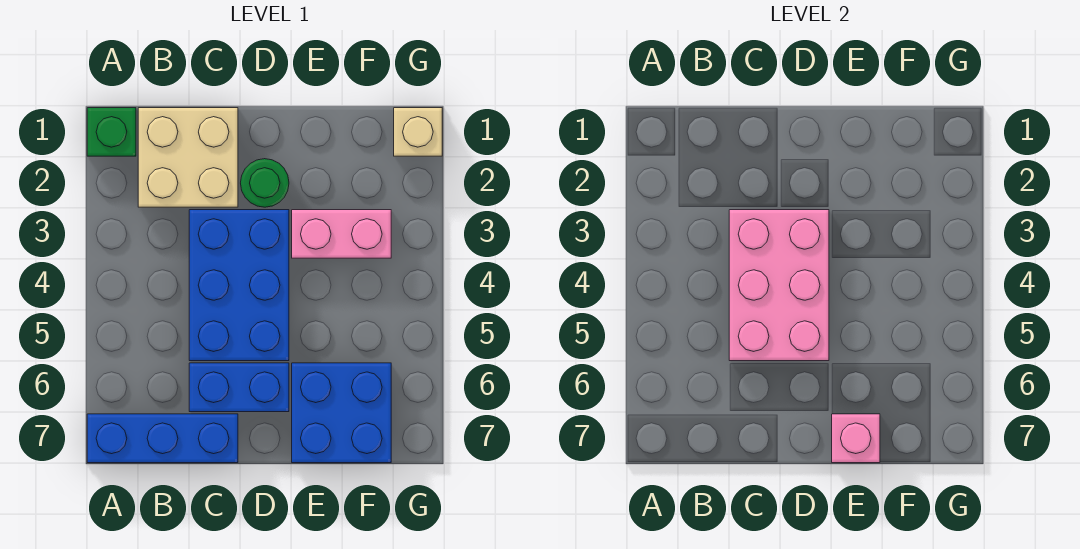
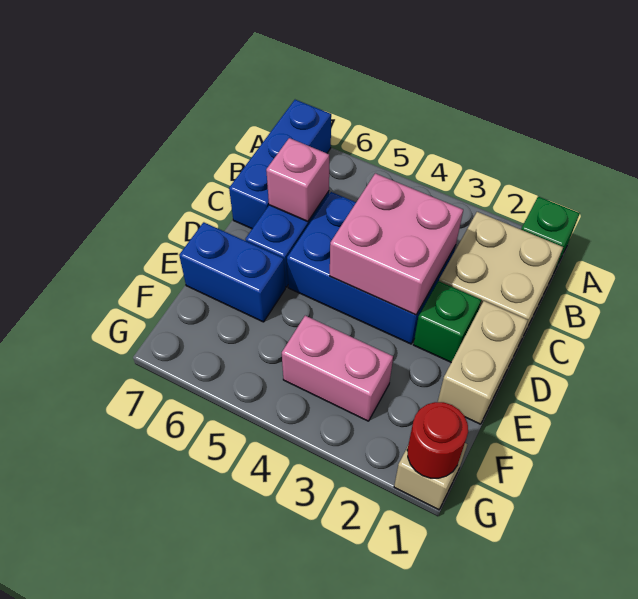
pink 2x3 brick [729,210,829,361] -> pink 2x2 brick [330,173,463,315]
none -> tan 1x2 brick [438,301,528,424]
green 1x1 round brick [241,159,289,207] -> green 1x1 brick [413,281,481,362]
pink 1x2 brick [292,210,391,258] -> pink 1x2 brick turned to [282,316,393,421]
blue 2x2 brick [292,363,391,463] -> blue 1x2 brick [179,222,285,322]
pink 1x1 brick [832,414,880,463] -> pink 1x1 brick moved to [266,138,329,222]
none -> red 1x1 round brick [407,402,468,478]

